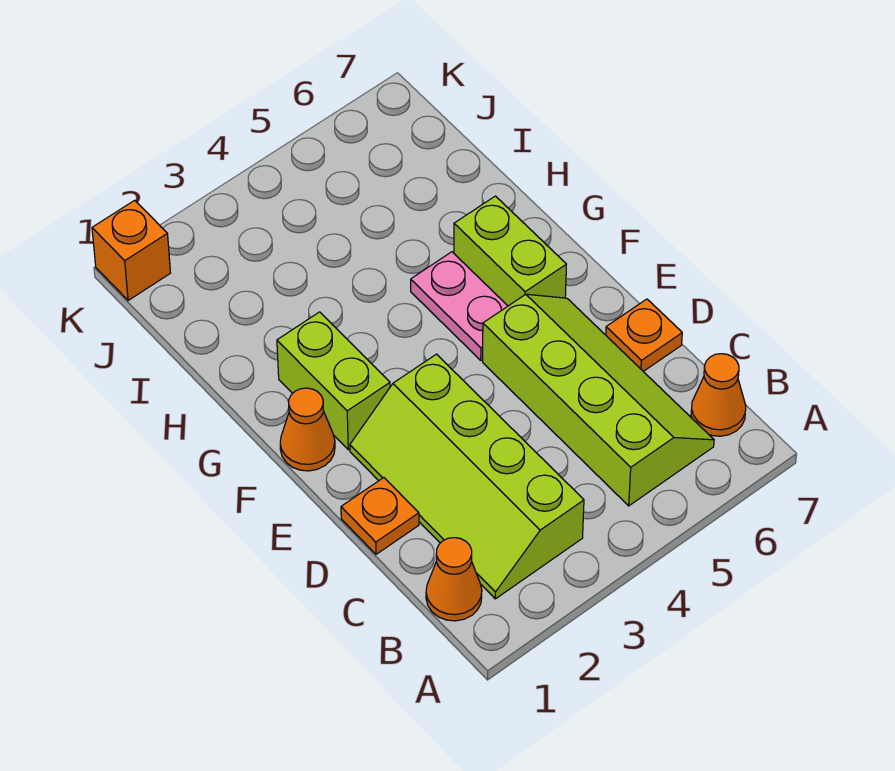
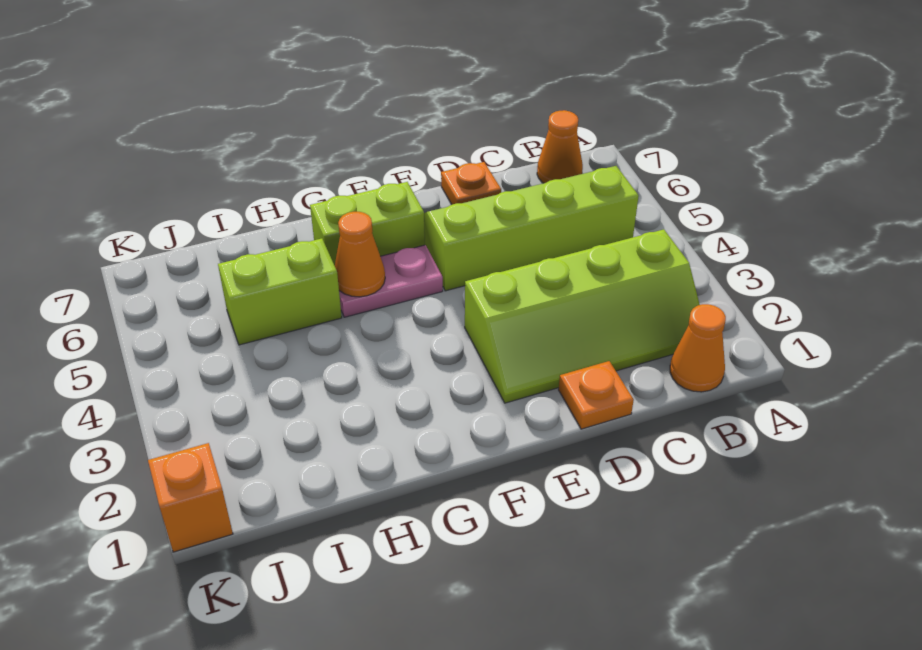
orange 1x1 cone [280,388,335,471] -> orange 1x1 cone moved to [335,212,385,297]
lime 1x2 brick [277,312,390,450] -> lime 1x2 brick moved to [218,238,342,345]

